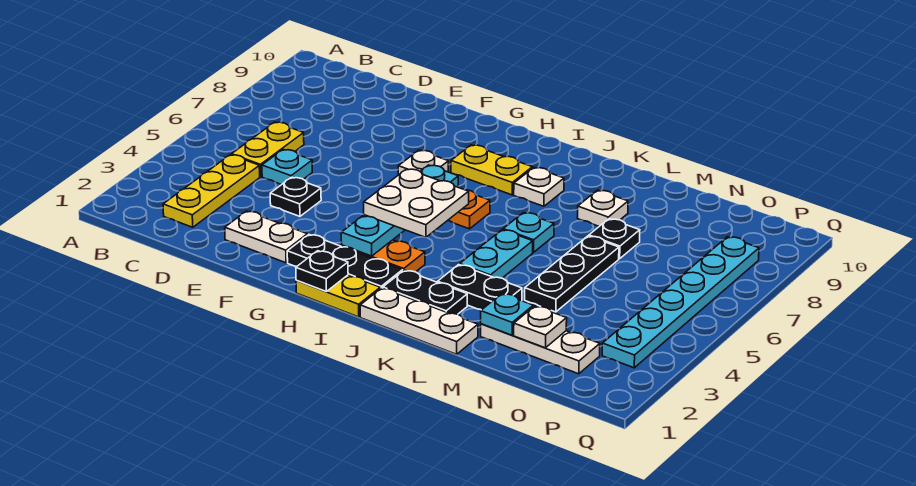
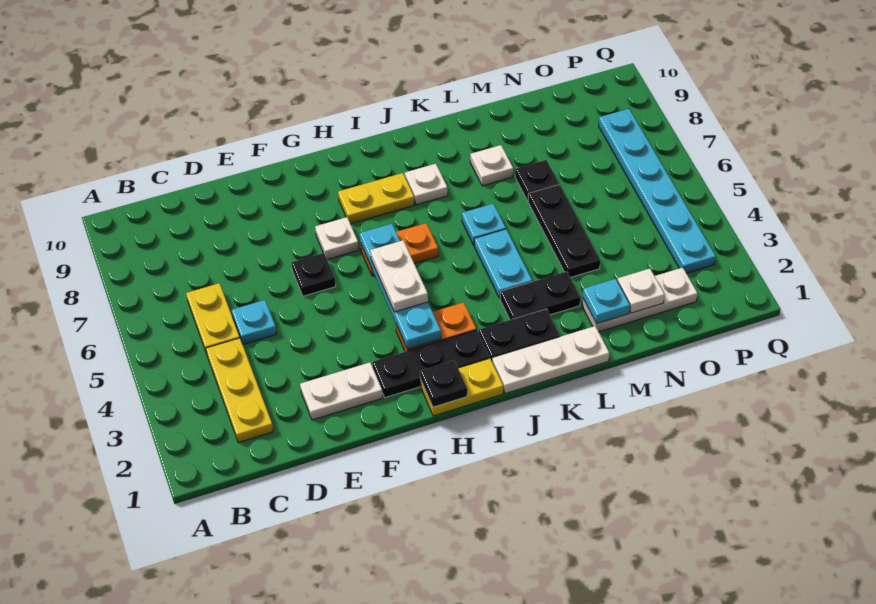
black 1x1 plate [270,177,321,216] -> black 1x1 plate moved to [291,253,336,296]
white 2x2 plate [364,169,469,238] -> white 1x2 plate [370,241,428,312]

